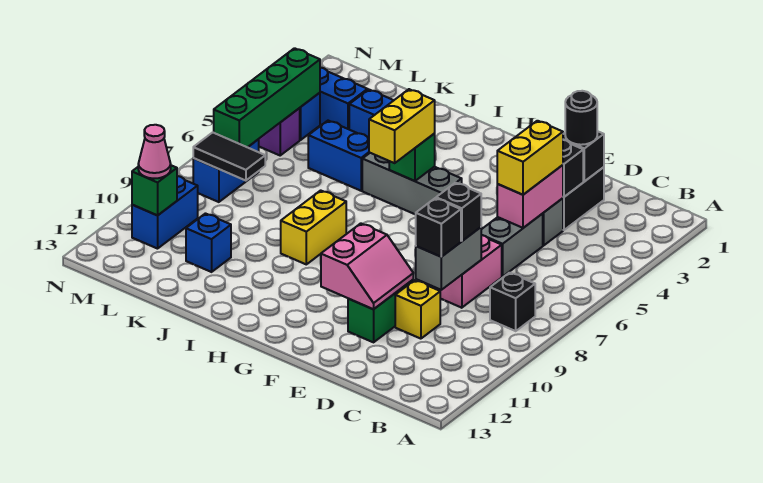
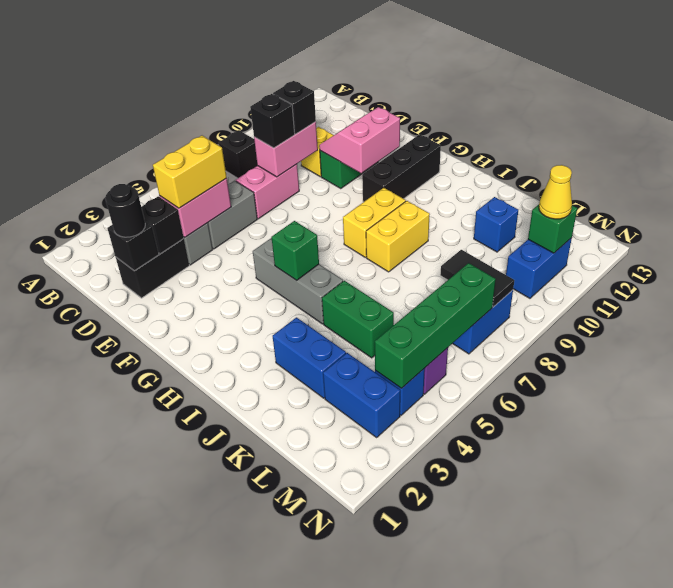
grey 1x2 brick [416,227,481,290] -> pink 1x2 brick [254,122,318,177]
none -> black 1x3 brick [362,134,441,202]
yellow 1x2 brick [369,89,435,163] -> yellow 1x2 brick moved to [343,188,406,257]
blue 1x2 brick [308,121,370,191] -> green 1x2 brick [322,281,394,358]
pink 1x1 cone [138,125,171,179] -> yellow 1x1 cone [539,165,572,219]

